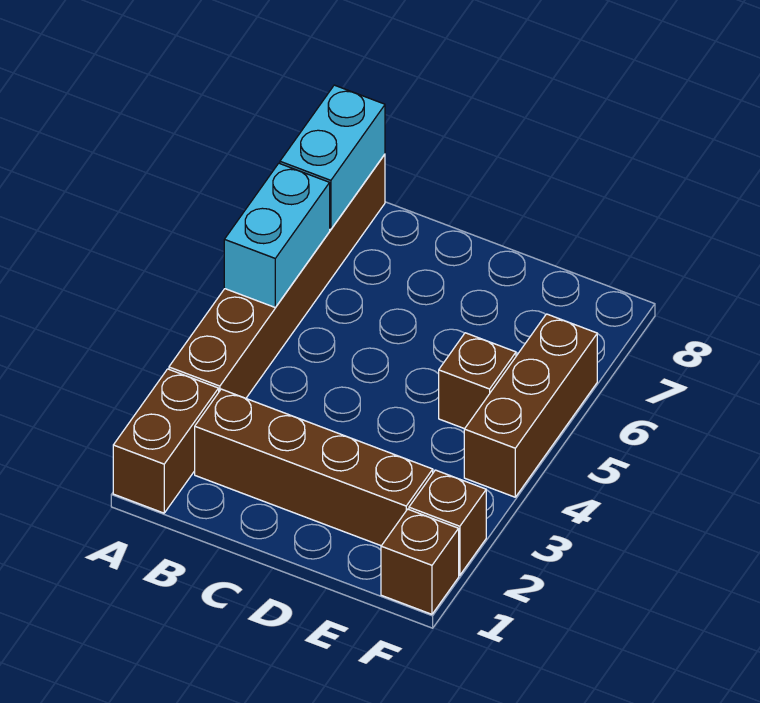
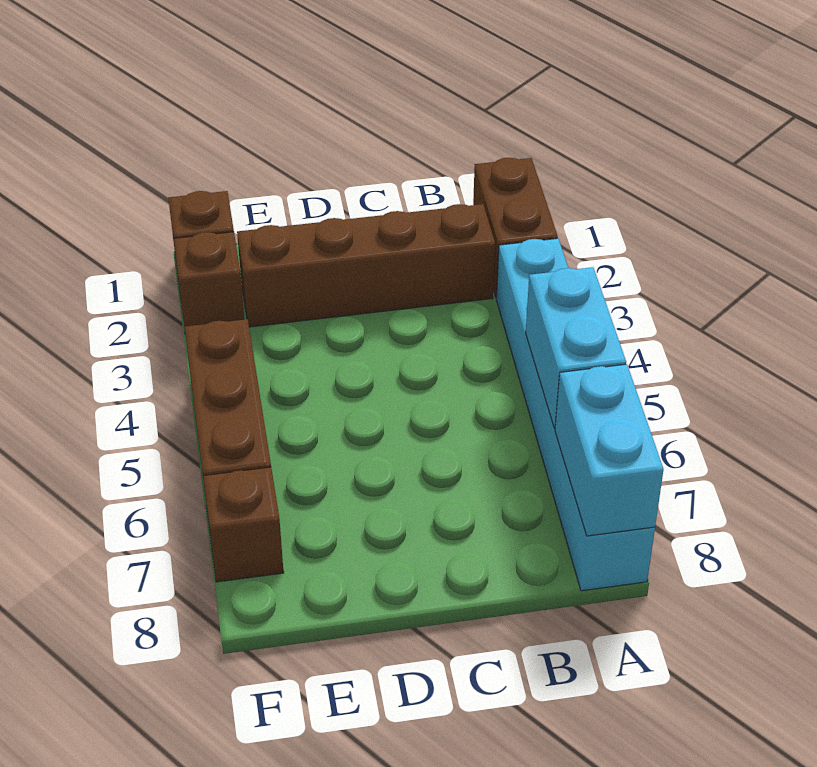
brown 1x6 brick [169,154,385,398] -> cyan 1x6 brick [496,238,655,591]
brown 1x1 brick [439,333,516,429] -> brown 1x1 brick moved to [203,467,284,582]

